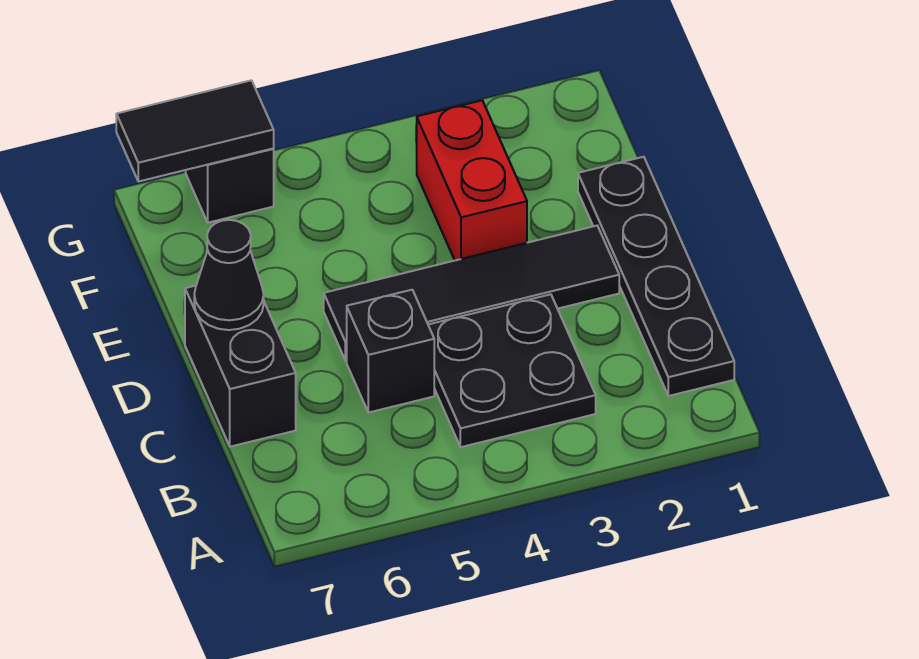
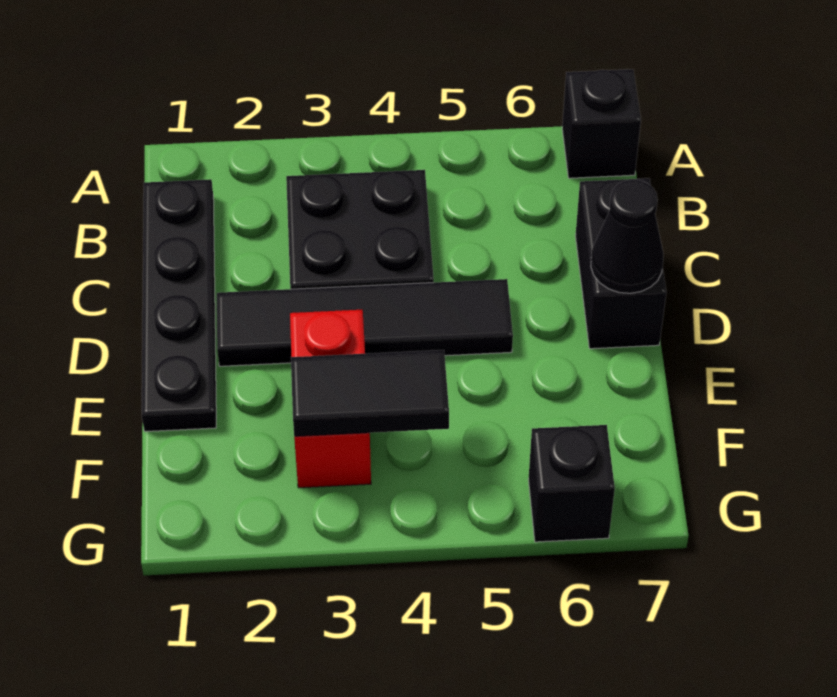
black 1x1 brick [347,290,434,413] -> black 1x1 brick moved to [562,69,641,178]
black 1x2 tile [116,80,274,182] -> black 1x2 tile moved to [291,350,449,436]

